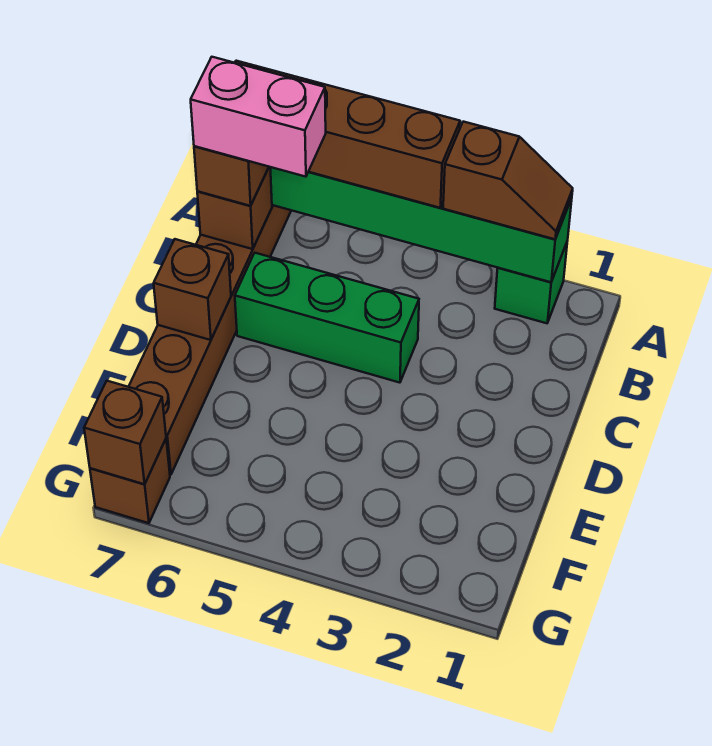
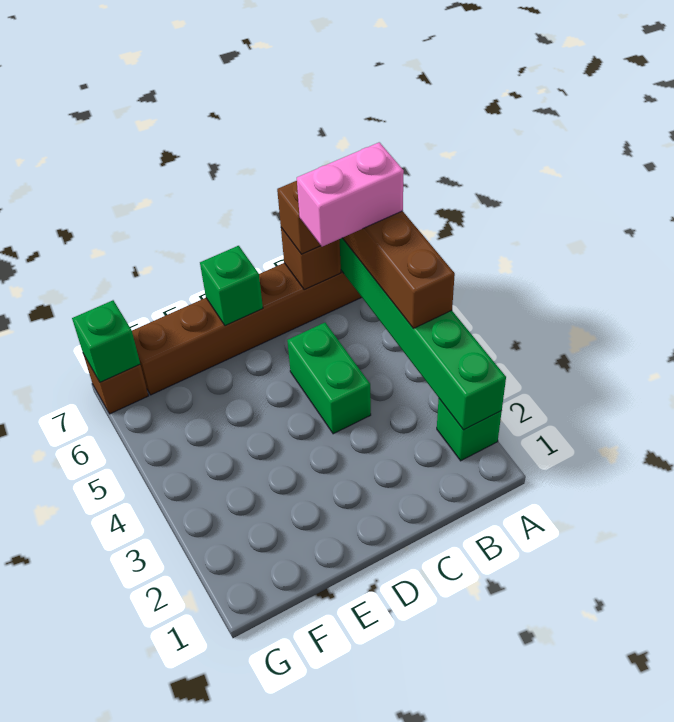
brown 1x2 slope [443,122,573,239] -> none
pink 1x2 brick [191,57,326,177] -> pink 1x2 brick turned to [297,142,404,247]
green 1x3 brick [235,253,419,383] -> green 1x2 brick [287,323,371,434]
brown 1x1 brick [154,239,231,340] -> green 1x1 brick [200,246,263,326]
brown 1x1 brick [84,381,166,484] -> green 1x1 brick [72,300,140,382]

